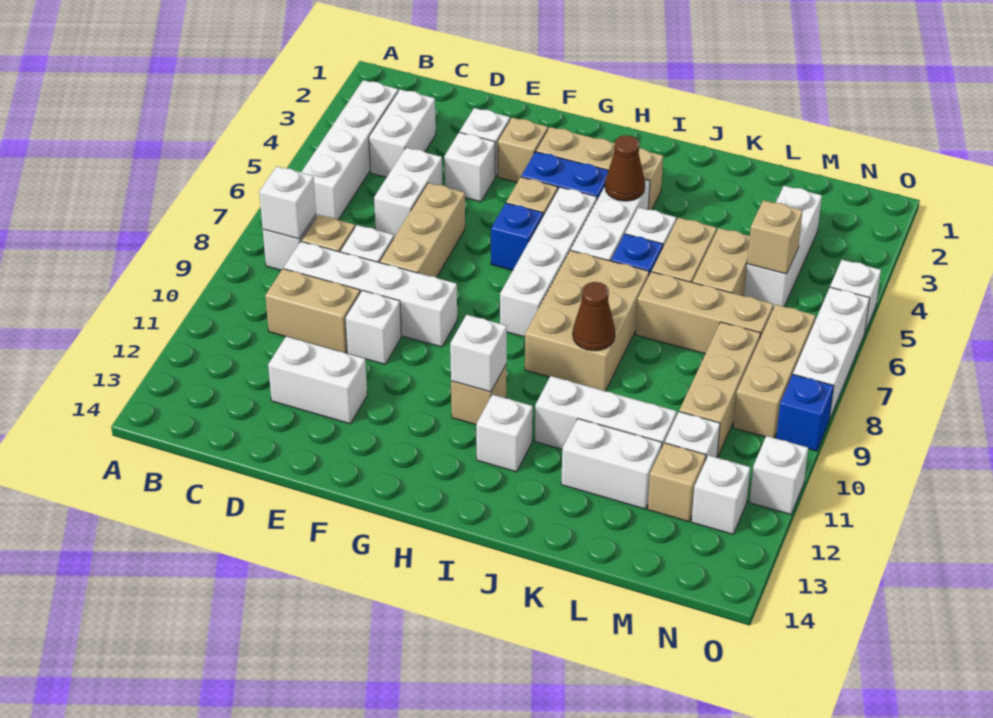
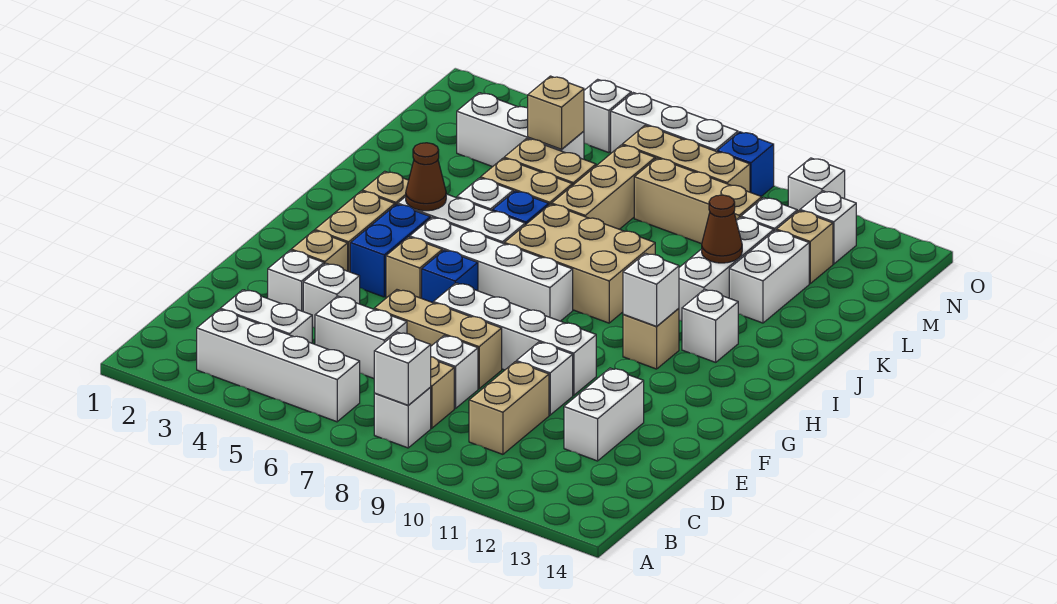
white 1x4 brick [284,241,457,347] -> white 1x4 brick turned to [433,283,596,395]
brown 1x1 cone [573,282,615,351] -> brown 1x1 cone moved to [702,195,742,263]

